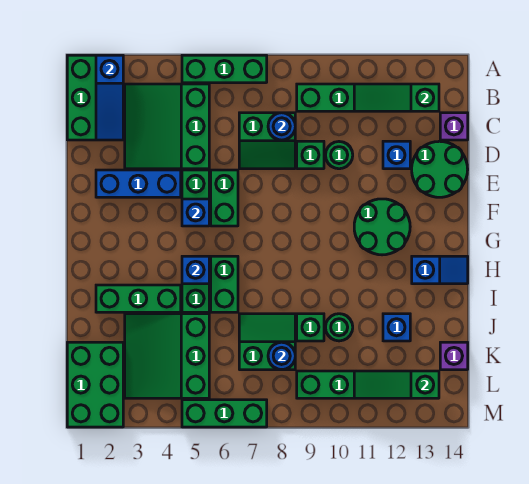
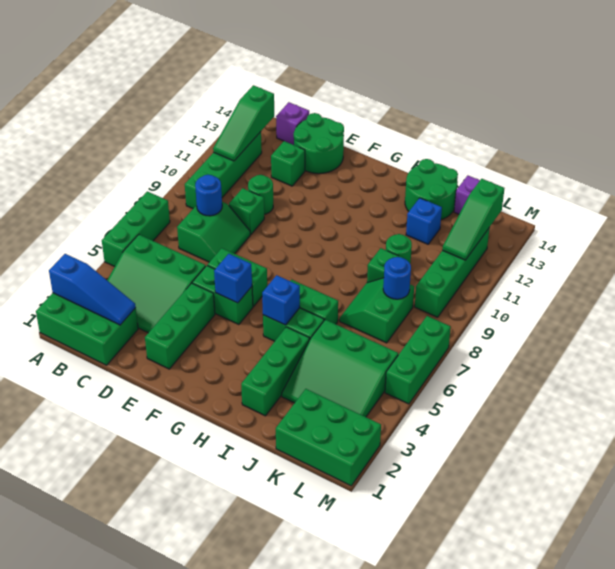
blue 1x1 brick [383,141,410,169] -> green 1x1 brick [271,141,305,186]
blue 1x3 brick [96,170,181,197] -> green 1x3 brick [145,283,215,369]
green 2x2 round brick [354,199,410,255] -> green 2x2 round brick moved to [405,159,458,220]
blue 1x2 slope [412,256,468,284] -> none

